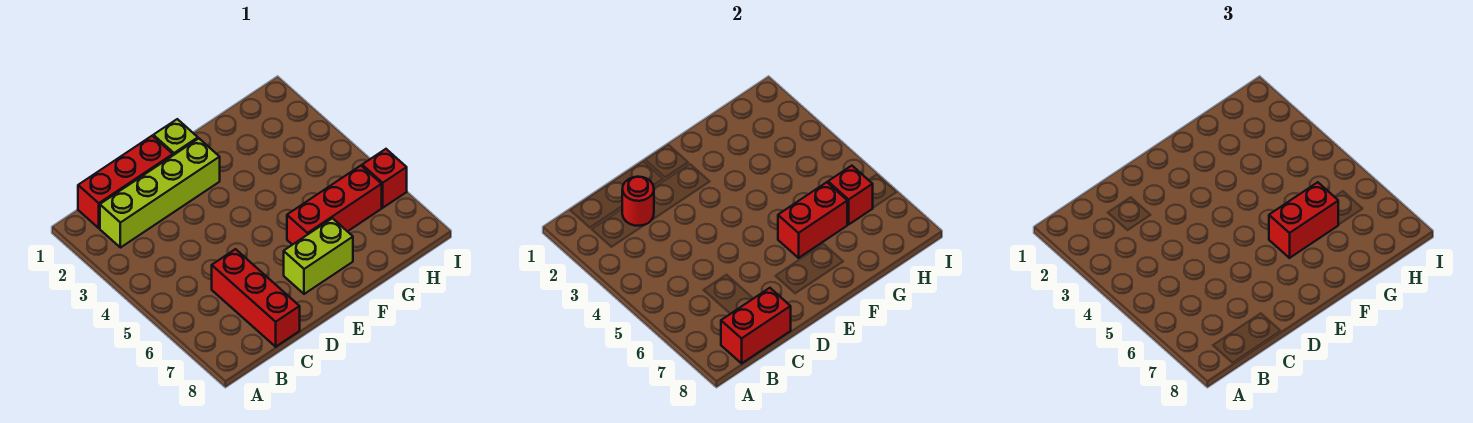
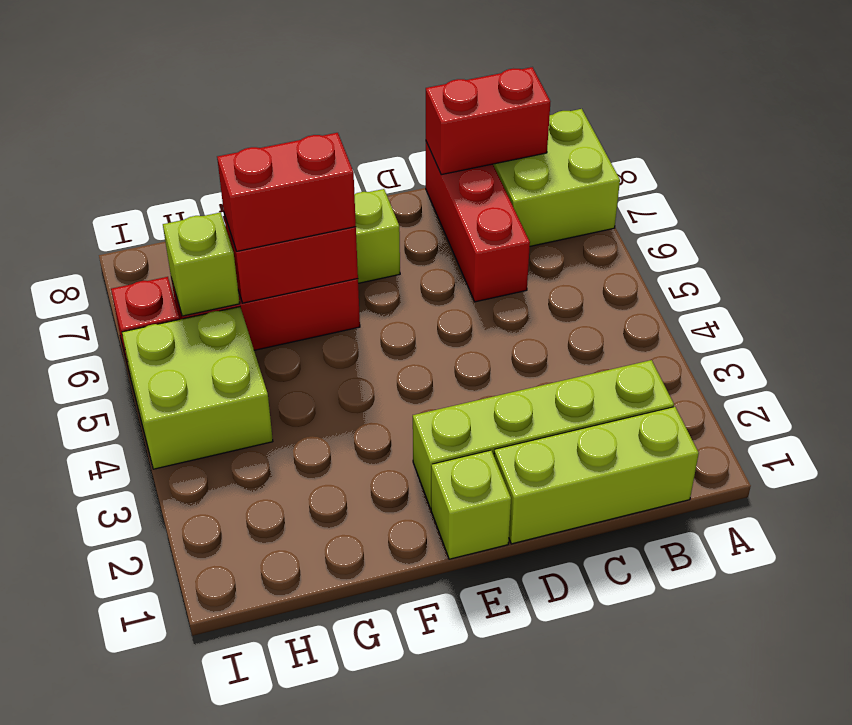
none -> lime 2x2 brick [493,109,620,246]
red 1x3 brick [78,136,173,228] -> lime 1x3 brick [494,407,699,544]
red 1x1 round brick [622,177,654,226] -> none
none -> lime 2x2 brick [122,307,273,469]
red 1x1 brick [828,166,873,224] -> lime 1x1 brick [163,212,240,316]

